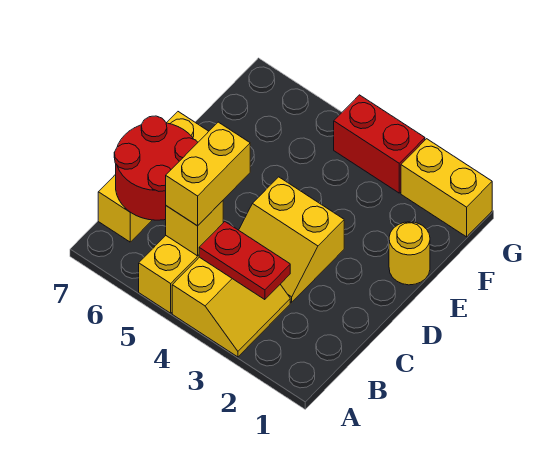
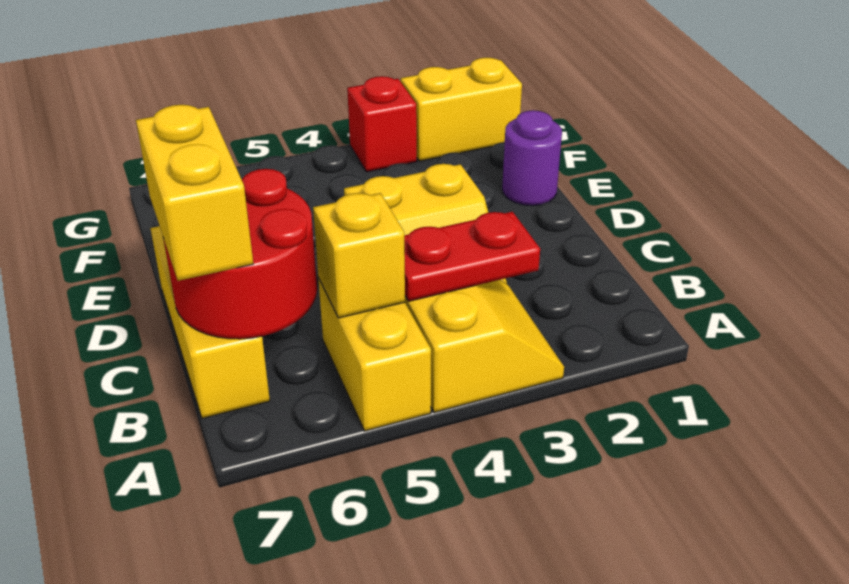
yellow 1x2 brick [166,122,250,226] -> yellow 1x2 brick moved to [136,105,253,281]
yellow 1x1 round brick [389,222,430,285] -> purple 1x1 round brick [502,110,562,206]
red 1x2 brick [334,95,425,193] -> red 1x1 brick [347,76,417,172]

